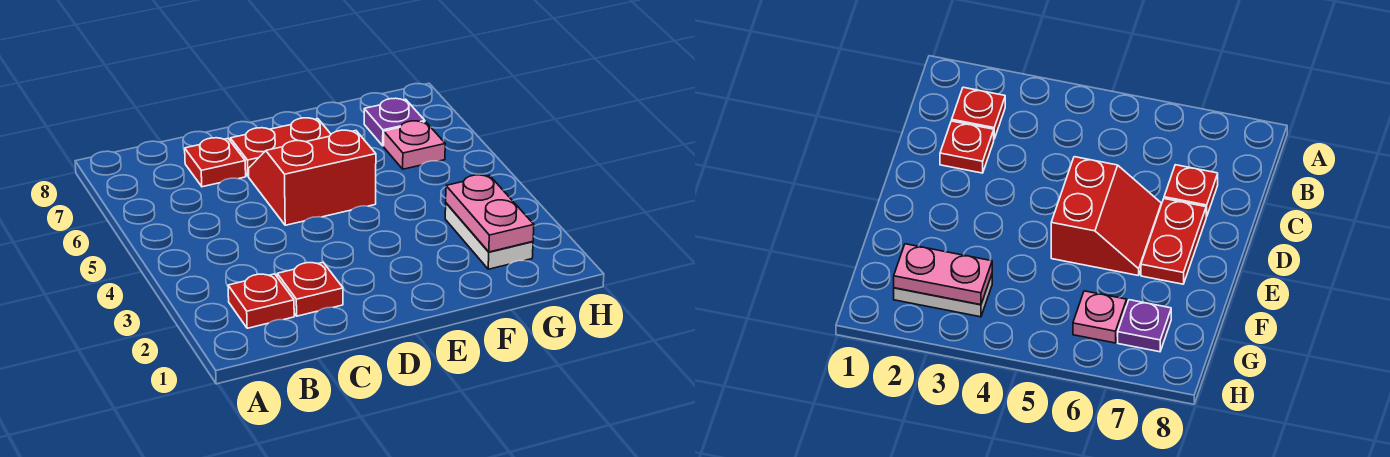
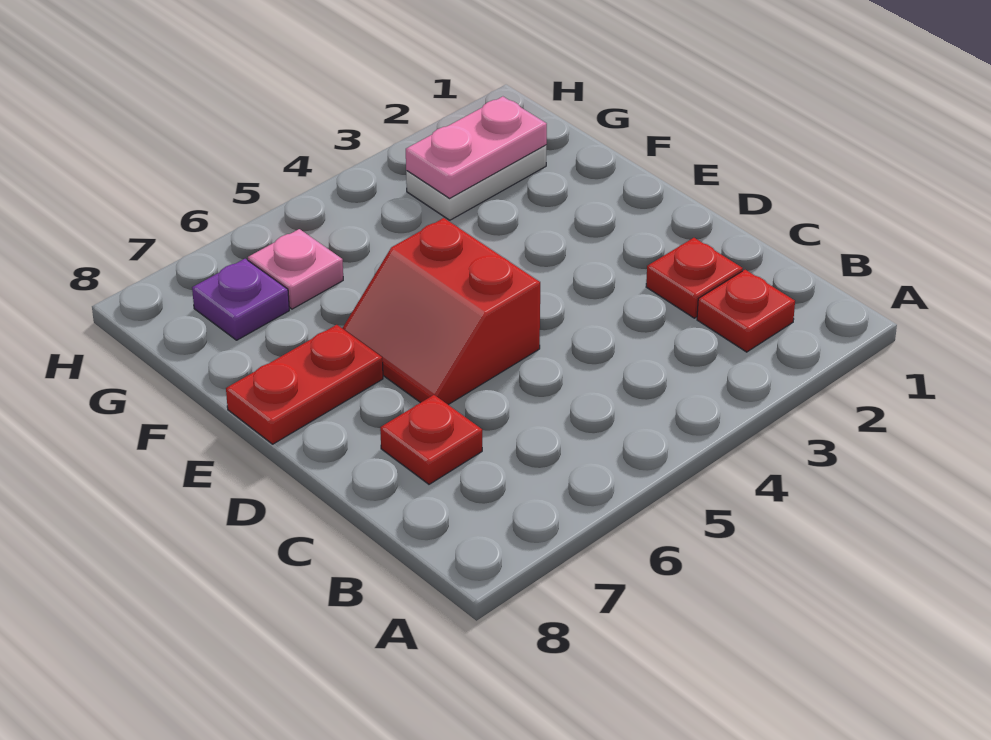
red 1x2 plate [230,118,331,176] -> red 1x2 plate turned to [226,325,383,444]

